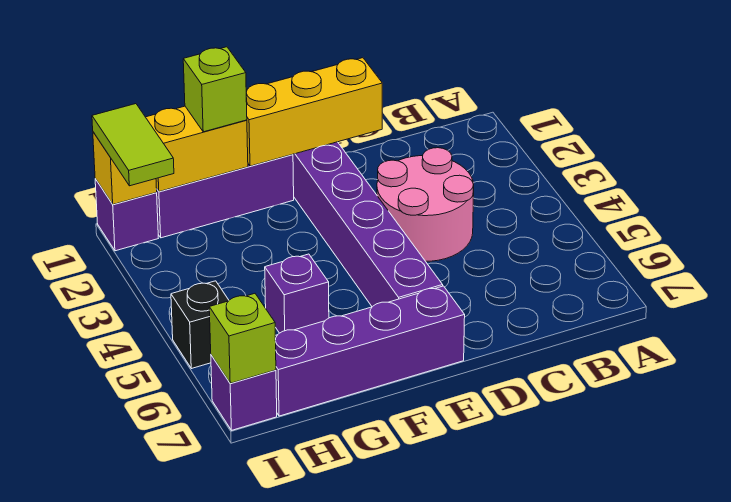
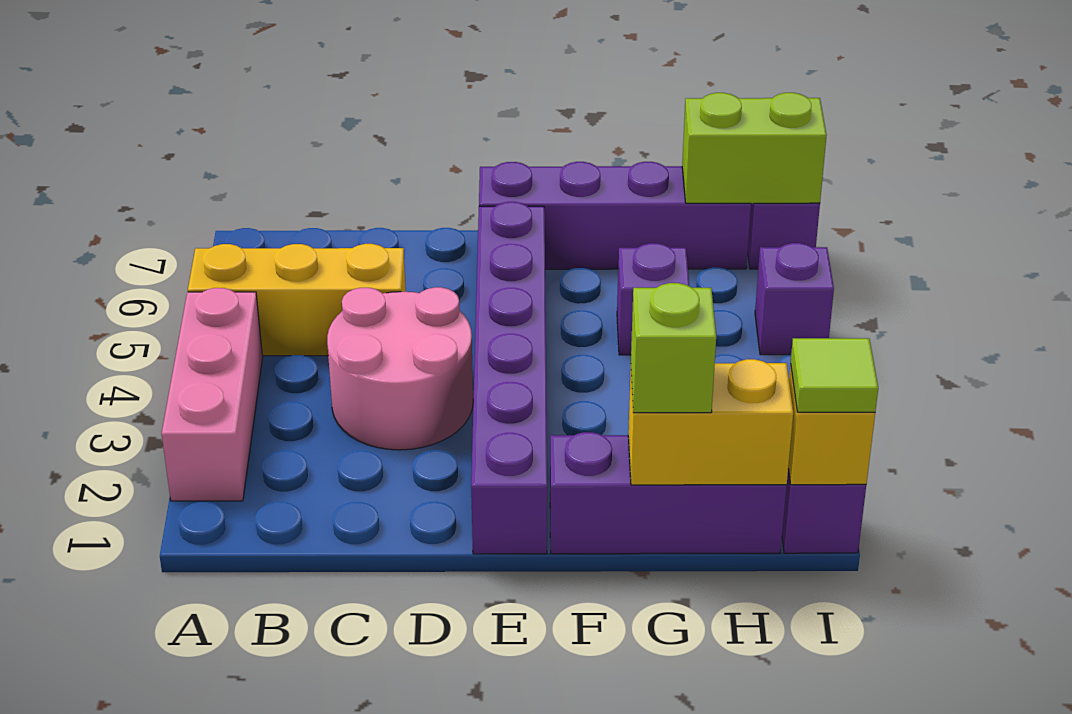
none -> pink 1x3 brick [162,288,263,501]
yellow 1x3 brick [246,58,382,166] -> yellow 1x3 brick moved to [188,244,406,356]
lime 1x2 tile [92,104,174,186] -> lime 1x1 tile [791,338,878,412]
black 1x1 brick [171,281,229,369] -> purple 1x1 brick [755,243,834,355]
lime 1x1 brick [209,294,276,383] -> lime 1x2 brick [682,93,827,203]

